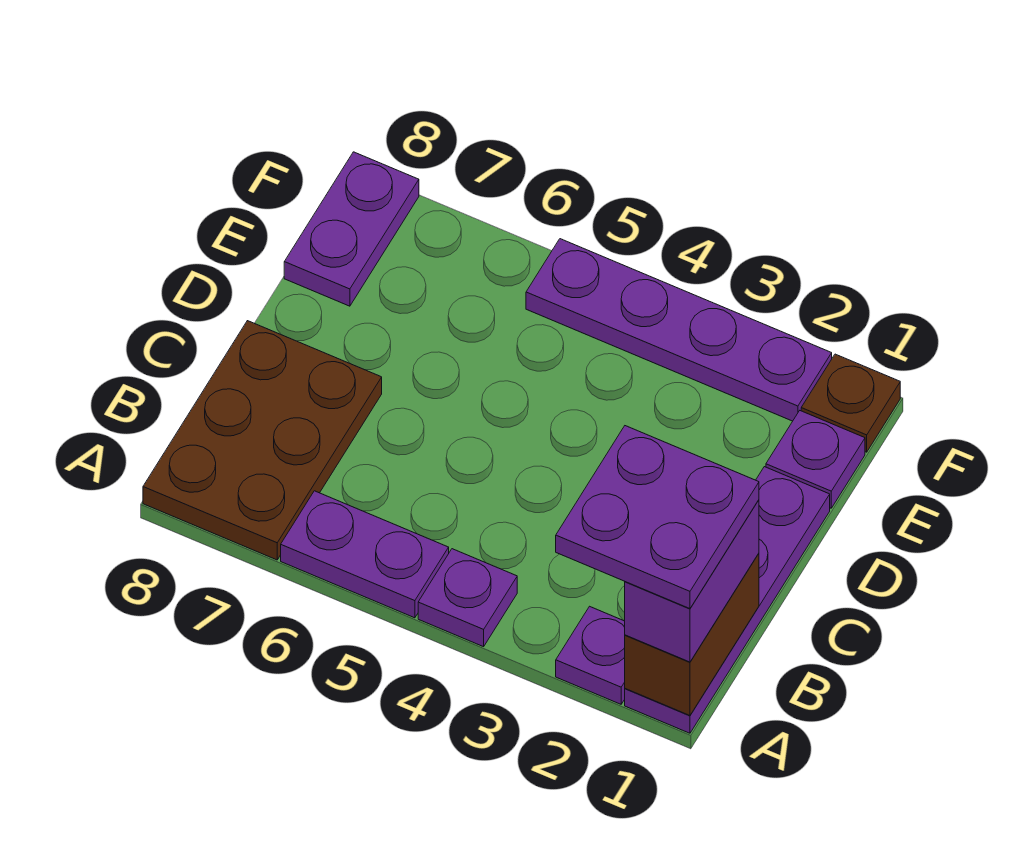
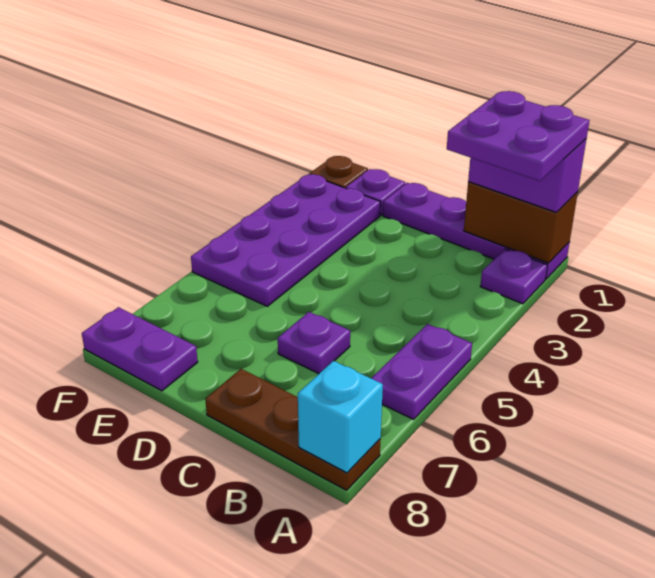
purple 1x1 plate [418,549,517,647] -> purple 1x1 plate moved to [278,312,350,374]
brown 2x3 plate [143,321,382,560] -> brown 1x3 plate [205,369,380,490]
none -> cyan 1x1 brick [298,361,383,473]
purple 1x4 plate [526,239,832,421] -> purple 2x4 plate [191,174,380,306]

